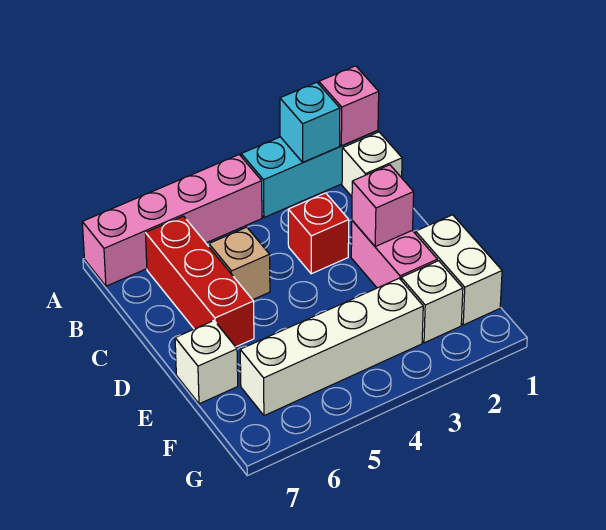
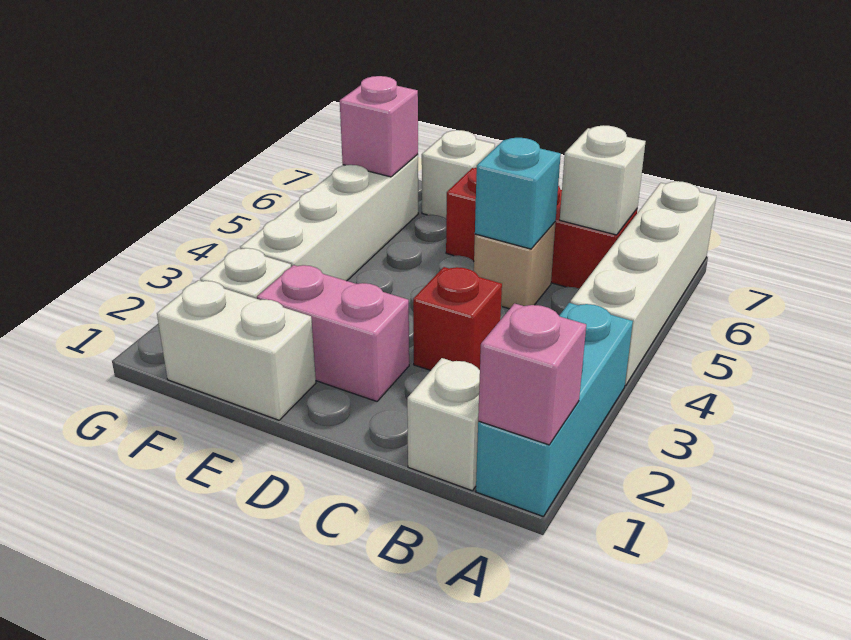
cyan 1x1 brick [280,82,340,162] -> cyan 1x1 brick moved to [475,138,561,249]
pink 1x4 brick [82,155,262,286] -> white 1x4 brick [570,181,716,386]
none -> white 1x1 brick [560,125,646,235]
pink 1x1 brick [352,165,414,246] -> pink 1x1 brick moved to [340,76,418,177]

